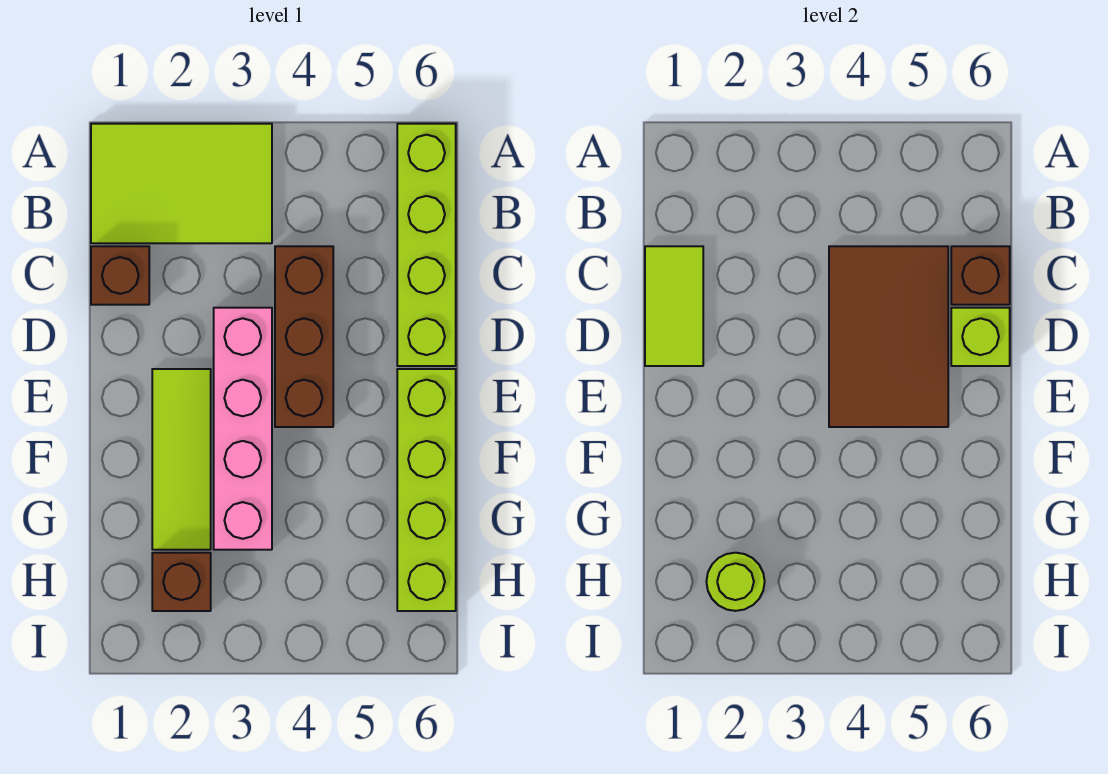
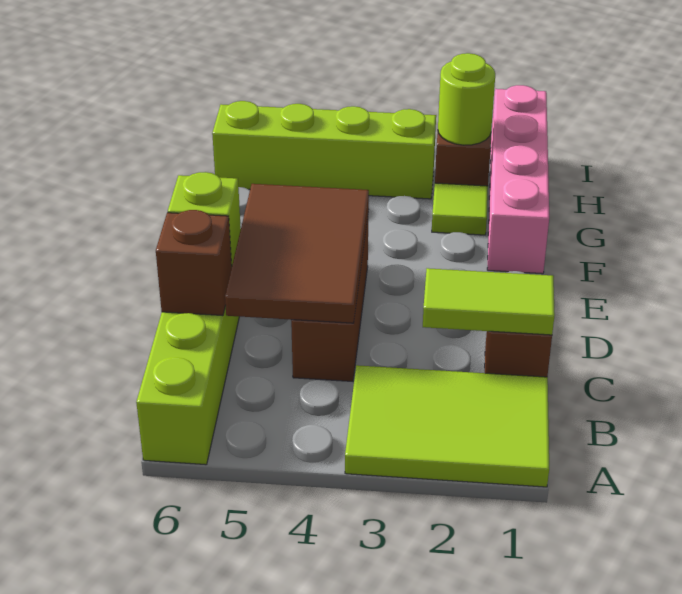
lime 1x2 tile [645,246,703,366] -> lime 1x2 tile turned to [423,268,555,335]
pink 1x4 brick [214,308,272,550] -> pink 1x4 brick moved to [487,85,549,274]
lime 1x3 tile [152,369,211,550] -> lime 1x1 tile [432,183,488,235]
lime 1x4 brick [397,369,456,611] -> lime 1x4 brick turned to [212,101,436,199]

